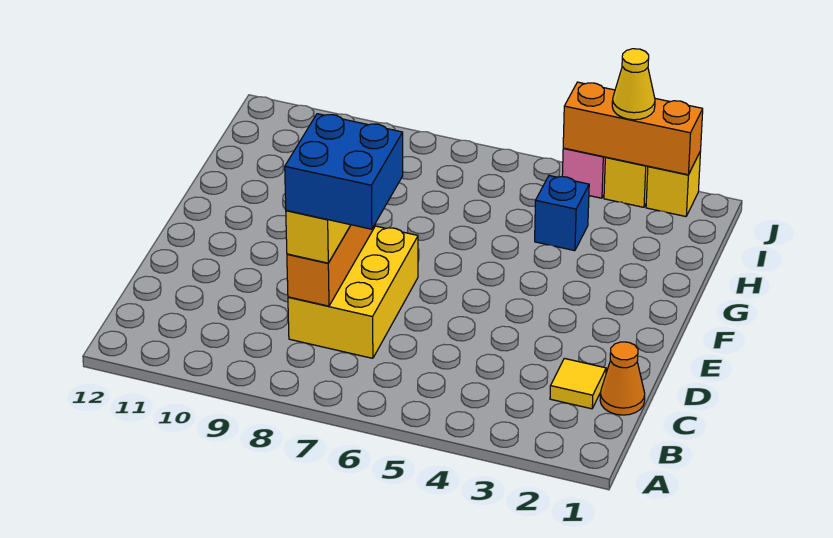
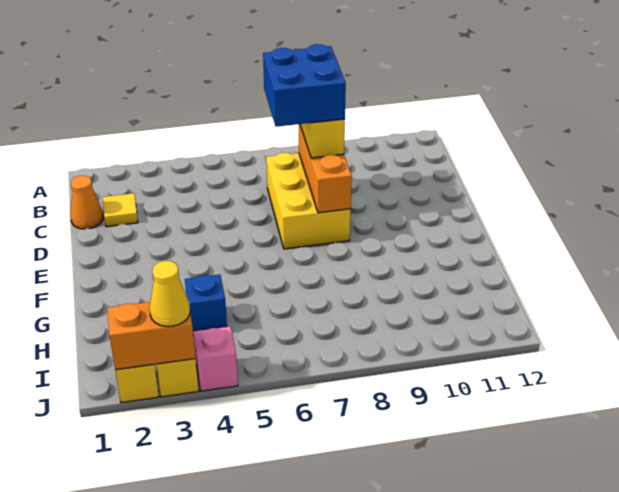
orange 1x3 brick [563,82,703,175] -> orange 1x2 brick [107,297,195,370]

